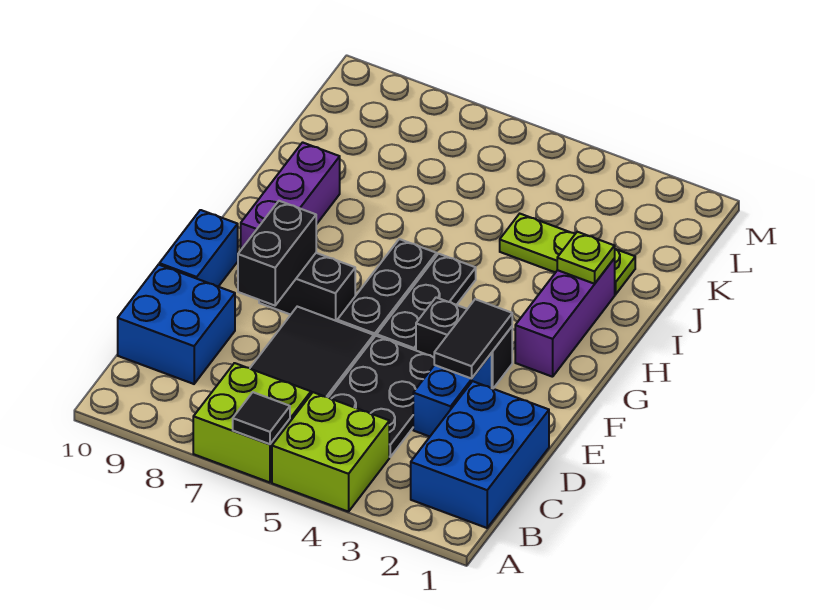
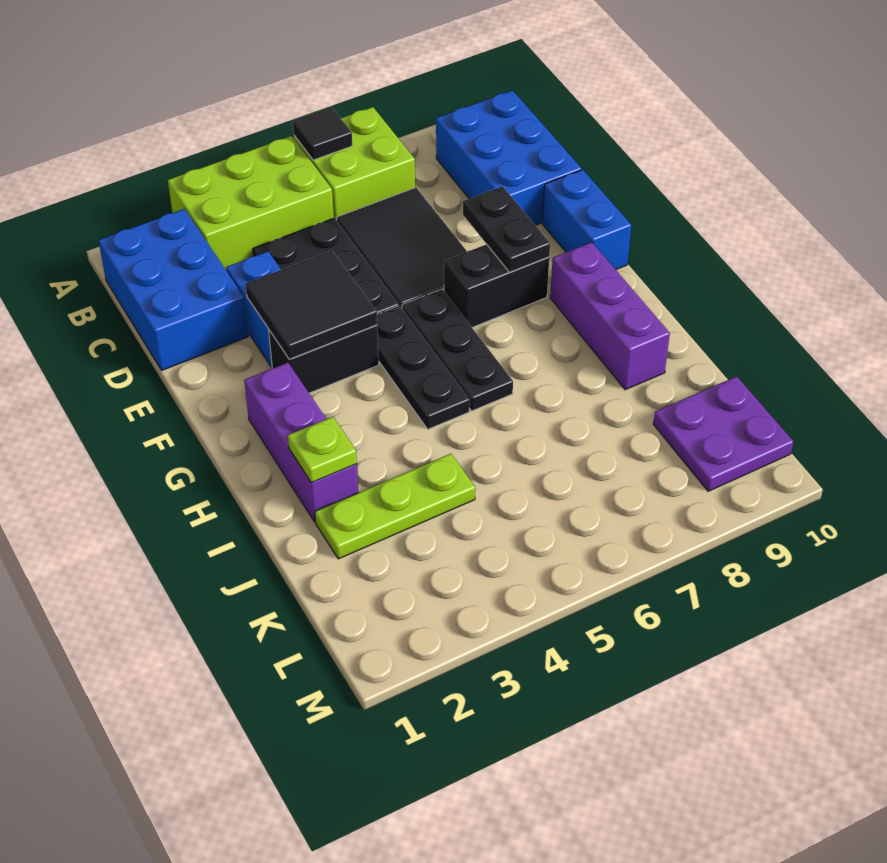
lime 2x2 brick [272,392,389,512] -> lime 2x3 brick [168,136,334,270]
blue 2x2 brick [118,265,235,384] -> blue 2x3 brick [436,90,582,225]
black 1x2 tile [434,299,512,379] -> black 2x2 tile [246,251,377,359]
black 1x2 brick [238,201,316,306] -> black 1x2 plate [463,186,550,272]
none -> purple 2x2 plate [653,376,793,491]

